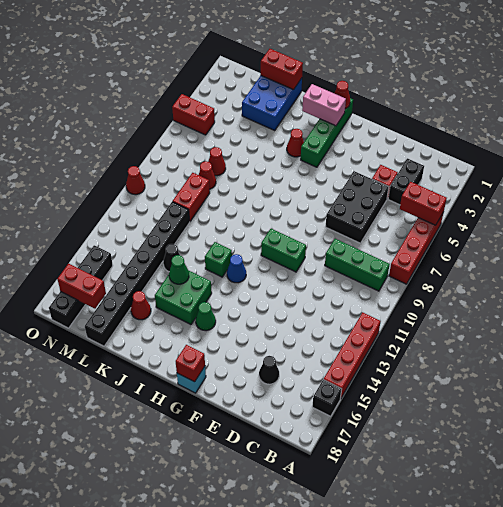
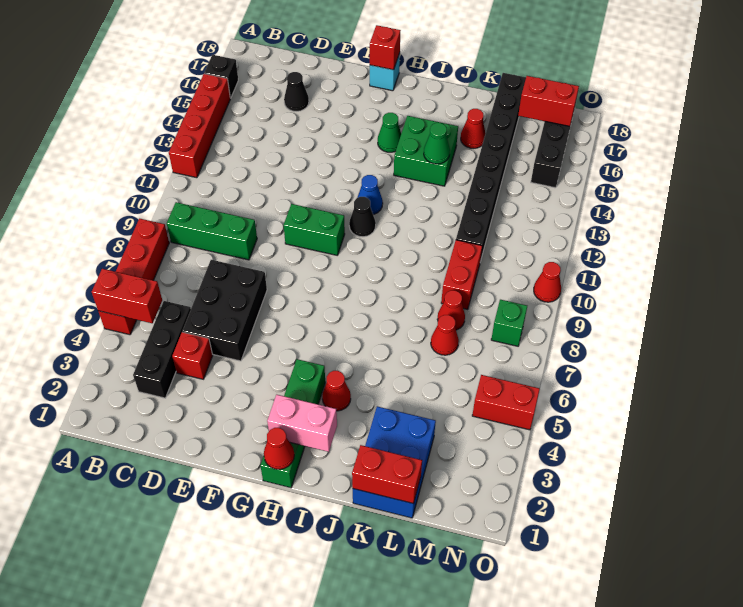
black 1x2 brick [388,158,424,205] -> black 1x3 brick [133,301,191,398]
green 1x1 brick [205,242,232,277] -> green 1x1 brick moved to [491,300,527,346]
black 1x1 cone [163,244,180,272] -> black 1x1 cone moved to [349,197,376,237]

